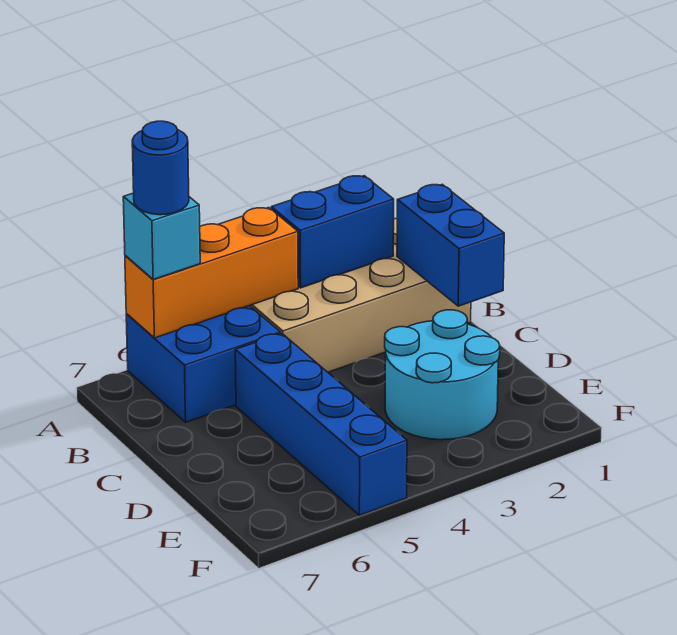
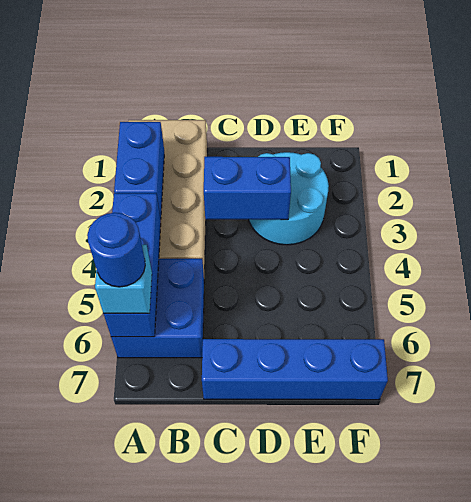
orange 1x3 brick [125,208,298,338] -> blue 1x3 brick [104,193,161,337]
blue 1x2 brick [397,184,504,306] -> blue 1x2 brick moved to [204,157,291,220]
blue 1x4 brick [235,333,407,515] -> blue 1x4 brick moved to [202,339,388,400]

